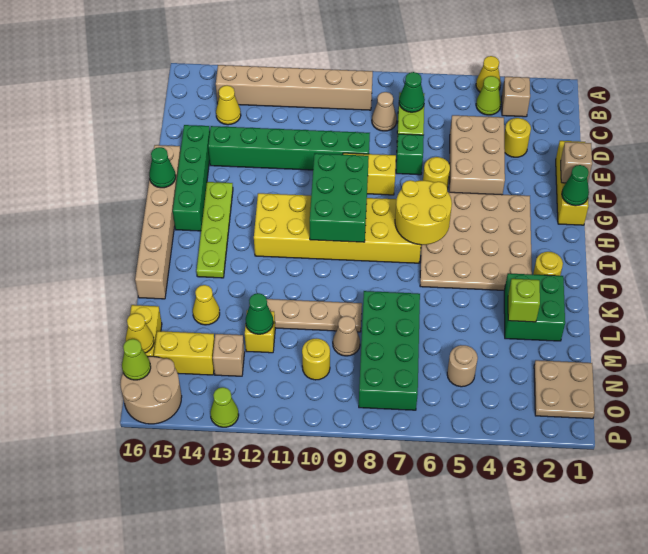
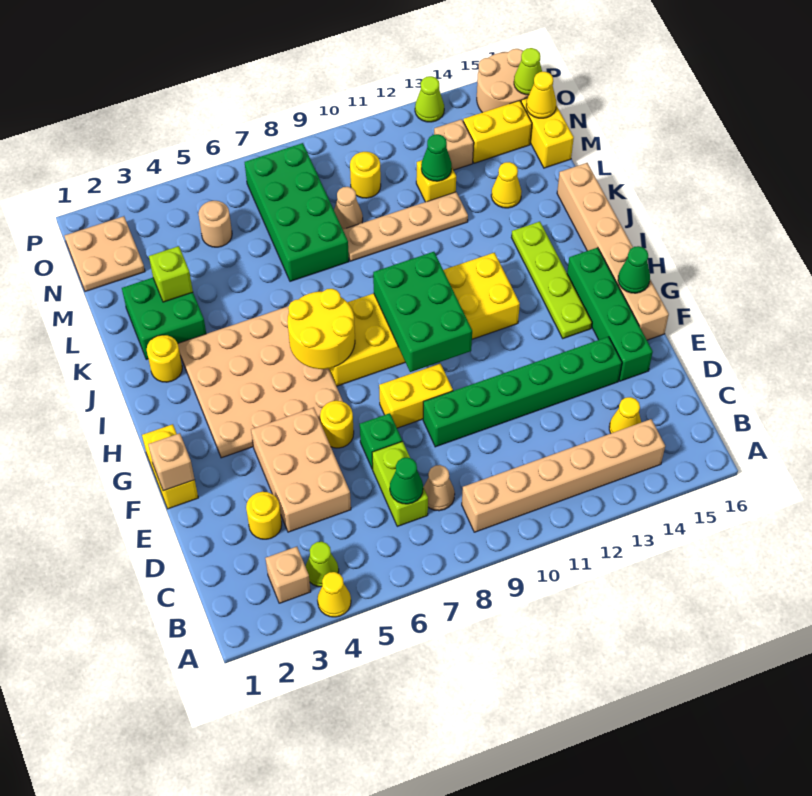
yellow 1x3 brick [556,141,589,225] -> yellow 1x2 brick [142,424,198,509]
green 1x1 cone [562,165,589,206] -> none

